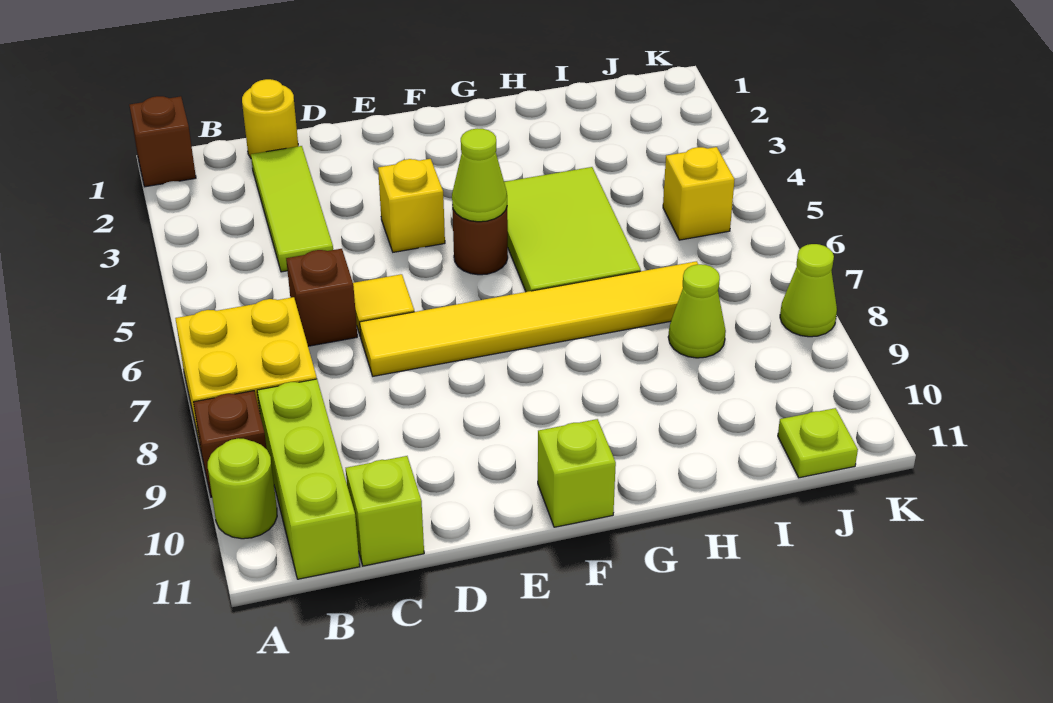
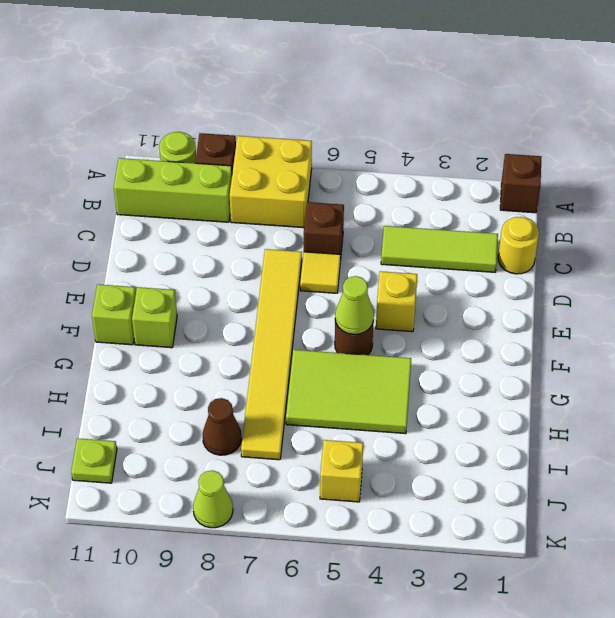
lime 1x1 brick [346,456,424,566] -> lime 1x1 brick moved to [132,287,177,348]
lime 1x1 cone [668,264,726,358] -> brown 1x1 cone [203,398,242,455]

